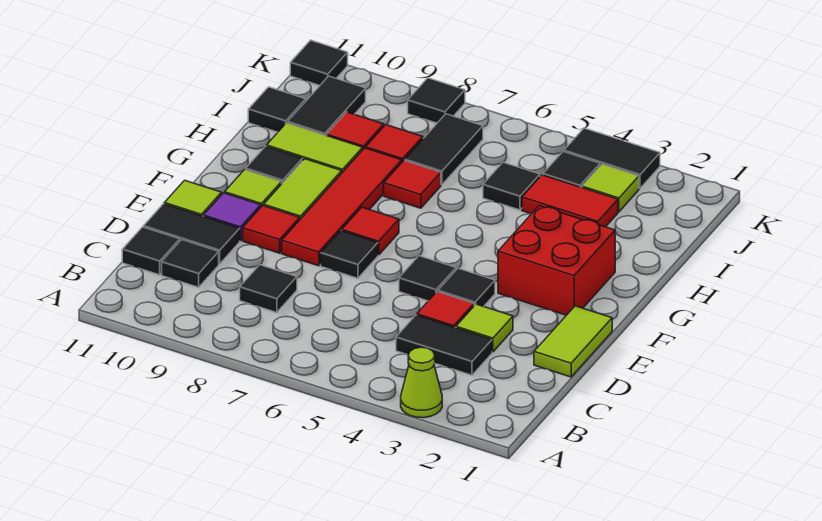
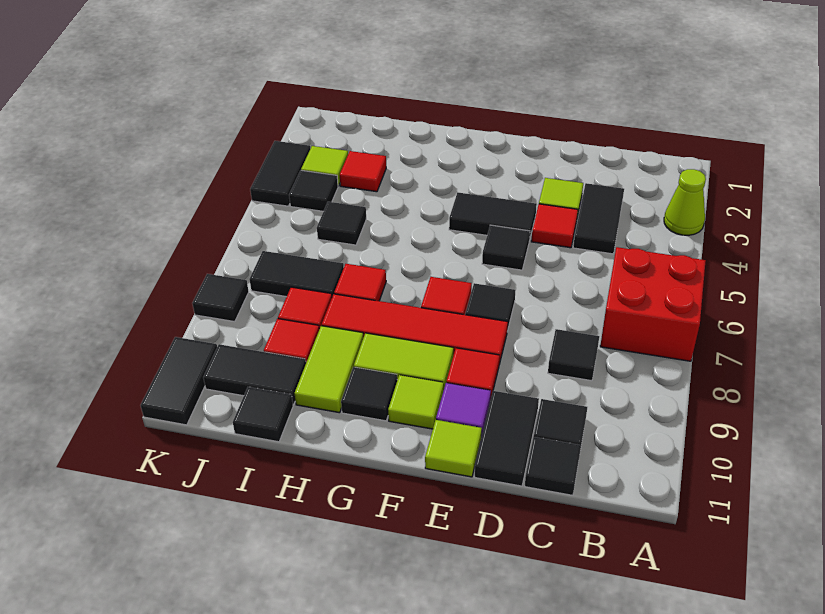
lime 1x2 tile [534,306,612,377] -> none
black 1x1 tile [438,268,495,306] -> black 1x2 tile [449,193,537,241]
red 2x2 brick [498,206,615,315] -> red 2x2 brick moved to [600,247,706,361]
red 1x2 tile [522,175,618,227] -> red 1x1 tile [340,151,386,192]
black 1x1 tile [290,40,348,85] -> black 1x2 tile [141,337,217,425]

